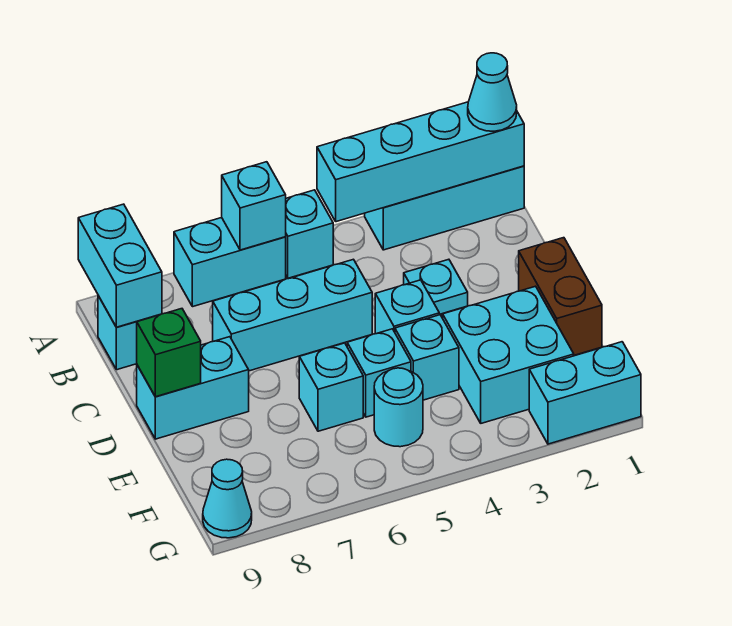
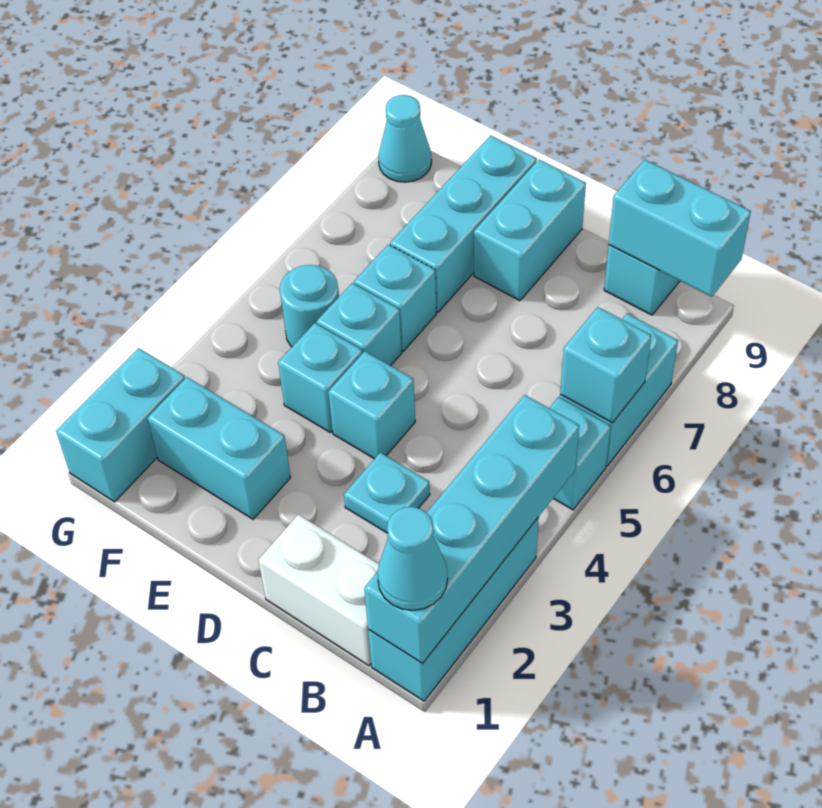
none -> white 1x2 brick [259,514,379,666]
cyan 1x3 brick [213,259,372,371] -> cyan 1x3 brick moved to [390,135,537,312]
brown 1x2 brick [519,238,602,355] -> none
green 1x1 brick [137,309,201,397] -> none
cyan 2x2 brick [443,286,574,423] -> cyan 1x2 brick [148,377,291,519]

